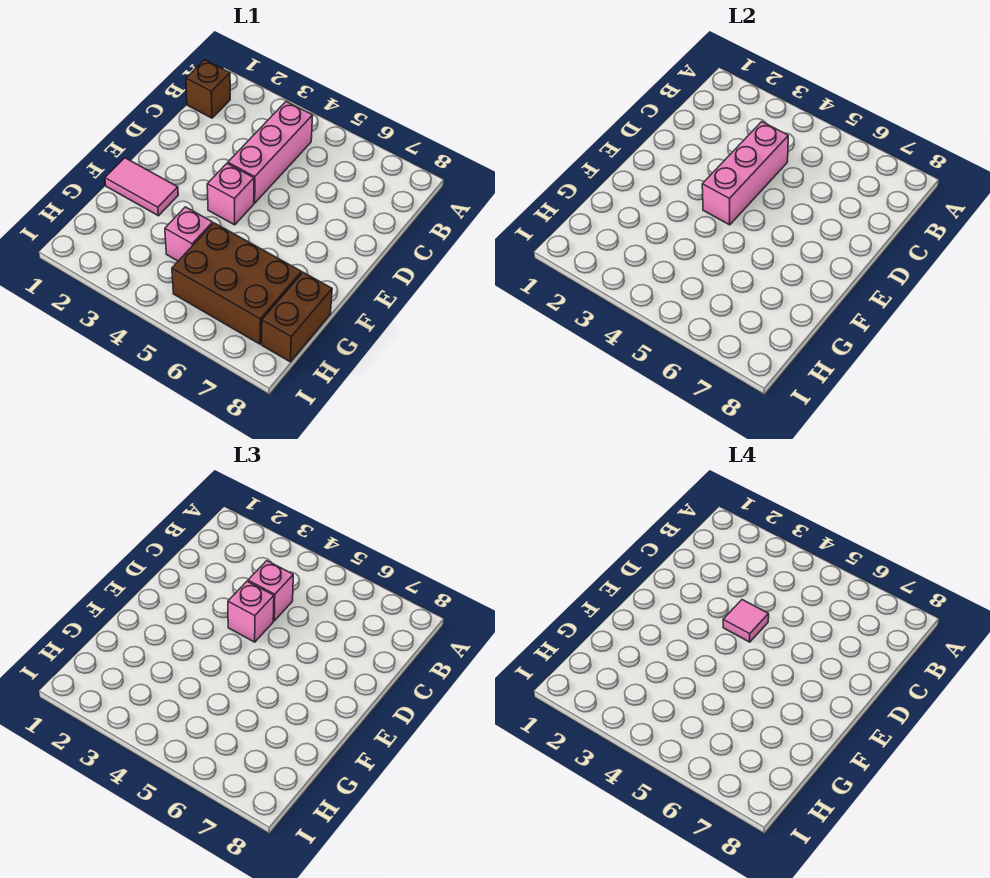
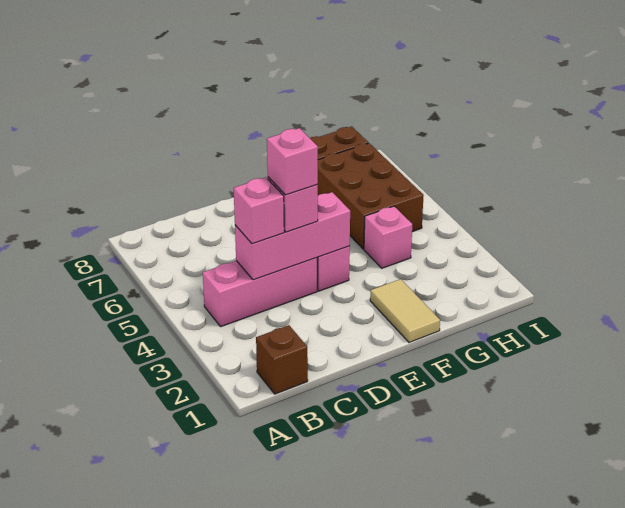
pink 1x1 tile [723,600,769,642] -> pink 1x1 brick [267,128,318,195]
pink 1x2 tile [105,158,178,216] -> tan 1x2 tile [370,279,440,342]

